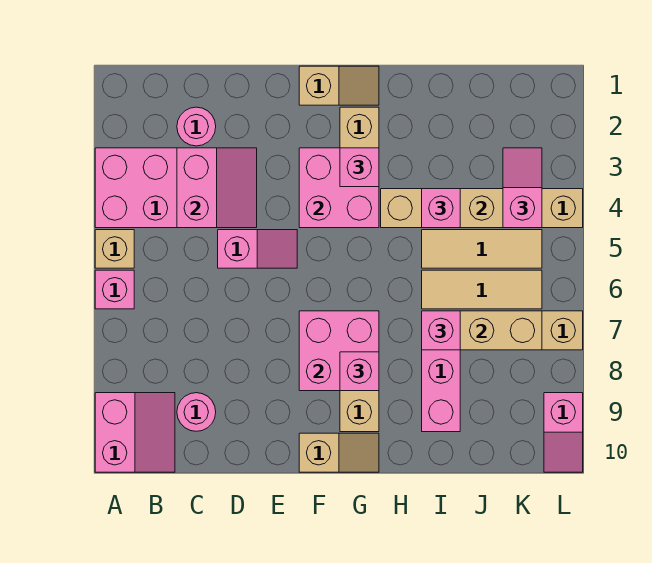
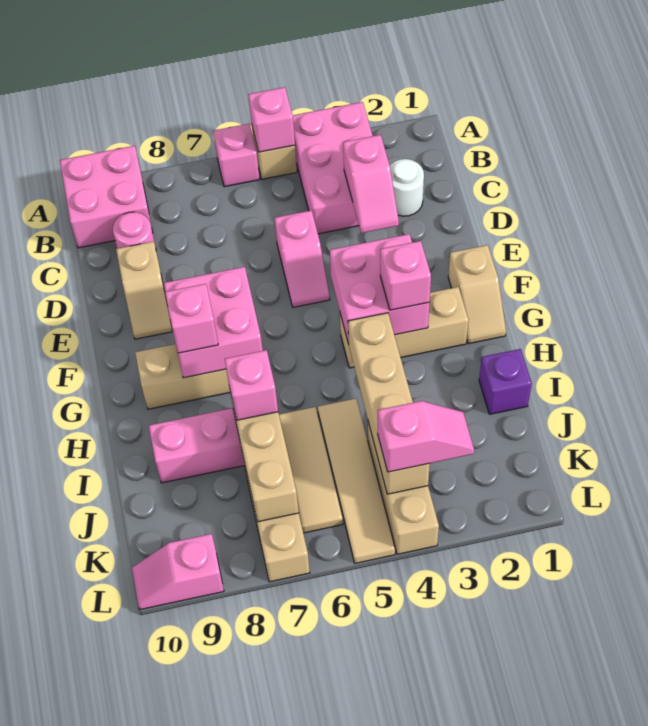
pink 2x2 slope [95,393,175,472] -> pink 2x2 brick [60,146,153,248]
pink 1x1 round brick [177,107,216,146] -> white 1x1 round brick [390,159,424,216]
pink 2x2 slope [177,148,257,228] -> pink 1x2 slope [343,135,399,233]
tan 1x2 slope [299,433,379,472] -> tan 1x2 slope moved to [116,241,172,339]
none -> purple 1x1 brick [479,349,532,414]
pink 1x1 brick [422,189,460,228] -> pink 1x1 brick moved to [248,87,295,152]
tan 1x3 tile [422,230,542,268] -> tan 1x4 tile [318,399,395,563]

